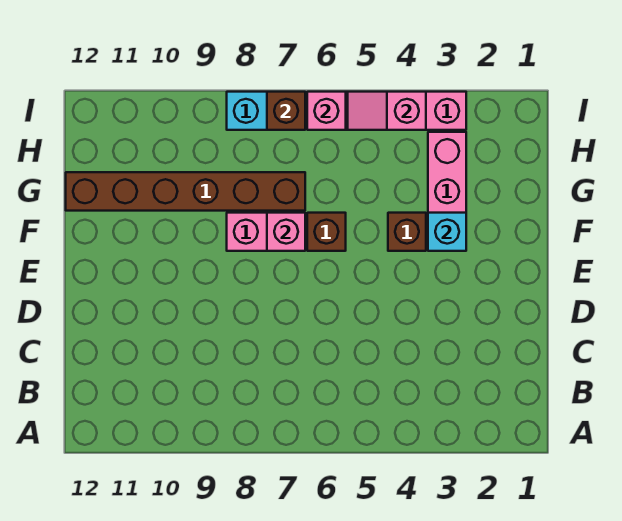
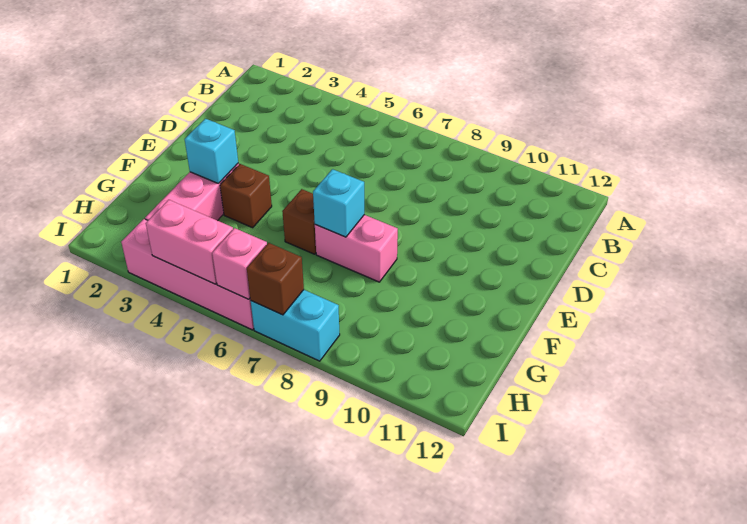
pink 1x1 brick [267,213,305,251] -> cyan 1x1 brick [313,169,364,237]
brown 1x6 brick [66,172,305,211] -> none
pink 1x2 slope [348,92,426,130] -> pink 1x2 brick [146,200,233,284]

